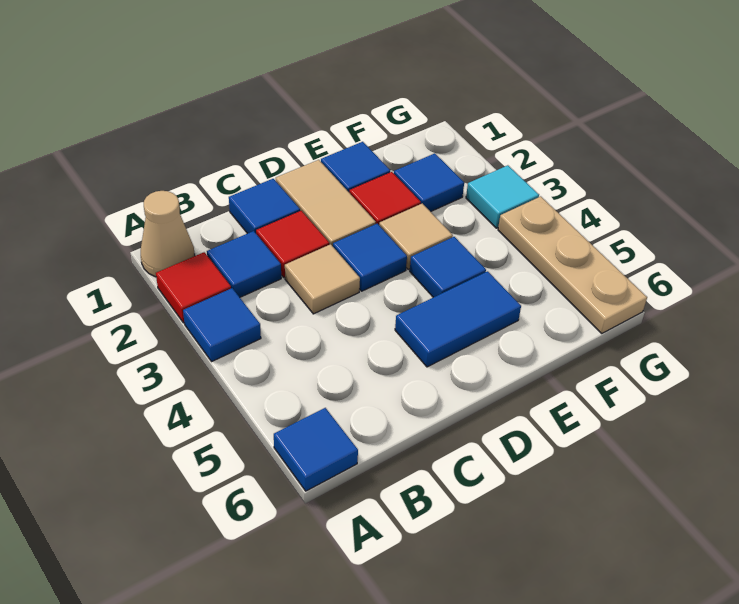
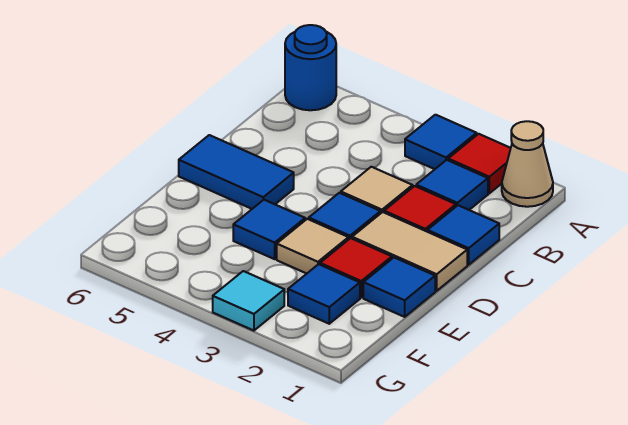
blue 1x1 tile [274,408,358,491] -> blue 1x1 round brick [285,25,336,110]
blue 1x2 tile [395,271,521,367] -> blue 1x2 tile turned to [179,135,294,209]
tan 1x3 plate [498,196,647,334] -> none

